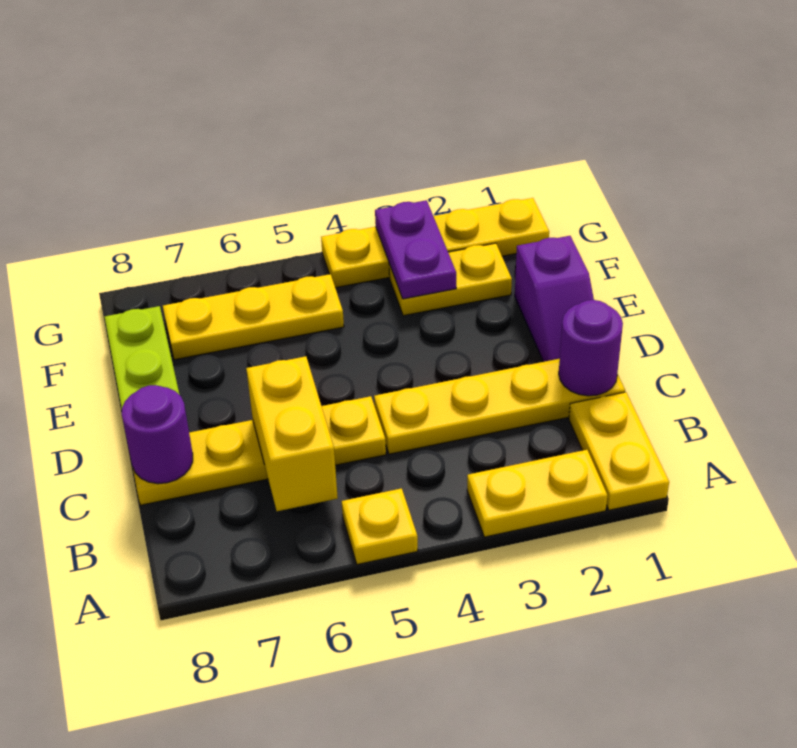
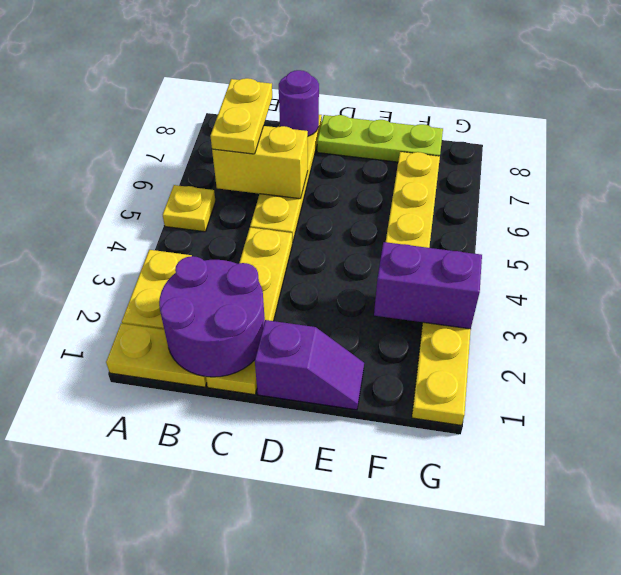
purple 1x1 round brick [559,300,623,396] -> purple 2x2 round brick [159,256,265,377]
purple 1x2 slope [515,236,594,362] -> purple 1x2 slope turned to [255,320,364,410]
yellow 1x2 plate [389,243,512,316] -> yellow 1x2 plate moved to [211,78,272,154]
purple 1x2 plate [375,200,456,299] -> purple 1x2 brick [374,242,482,329]

